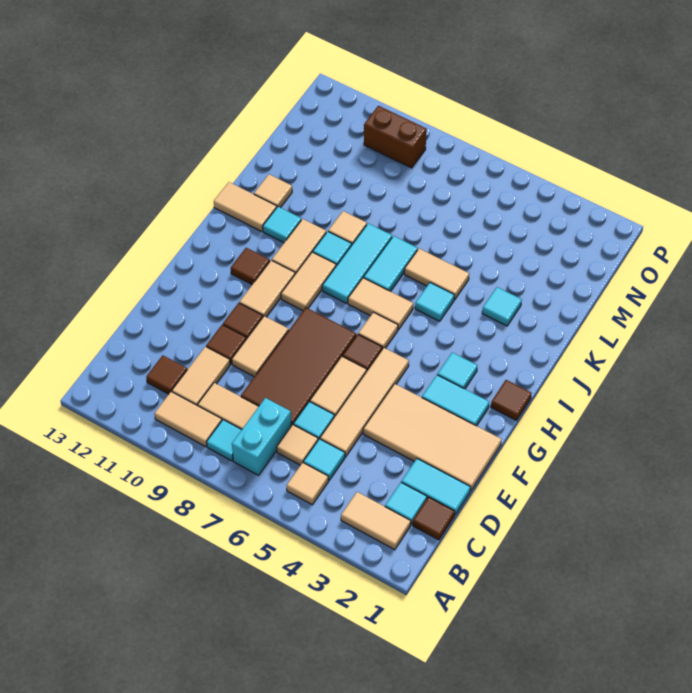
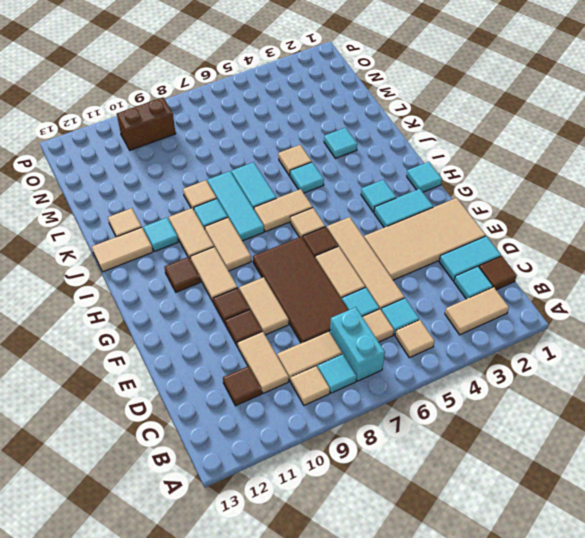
tan 1x2 tile [154,392,222,447] -> tan 1x1 tile [291,366,330,405]
brown 1x1 tile [491,380,532,420] -> cyan 1x1 tile [407,162,442,192]
tan 1x2 tile [404,249,469,300] -> tan 1x1 tile [278,145,312,176]

